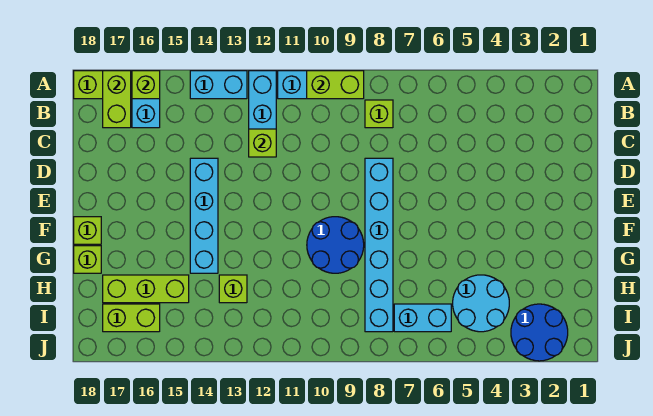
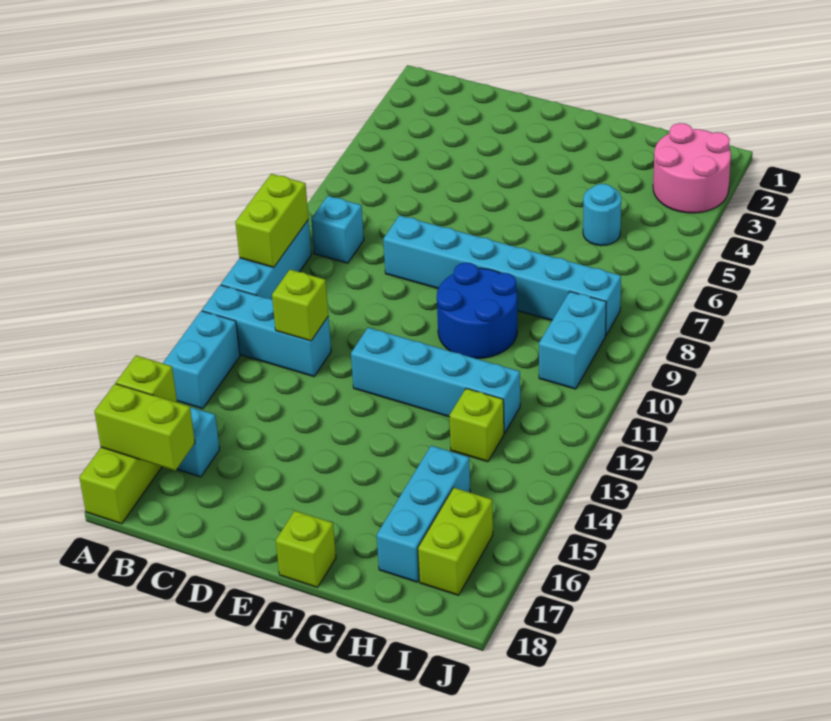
lime 1x1 brick [365,100,393,128] -> cyan 1x1 brick [311,196,364,263]
cyan 1x4 brick [190,158,218,273] -> cyan 1x4 brick moved to [351,328,520,433]
lime 1x1 brick [74,246,101,273] -> none
cyan 2x2 round brick [453,275,509,332] -> cyan 1x1 round brick [583,184,621,246]
lime 1x3 brick [103,275,189,303] -> cyan 1x3 brick [377,446,470,582]
blue 2x2 round brick [511,304,568,361] -> pink 2x2 round brick [653,123,731,213]
cyan 1x2 brick [394,304,451,332] -> cyan 1x2 brick moved to [539,292,606,389]

